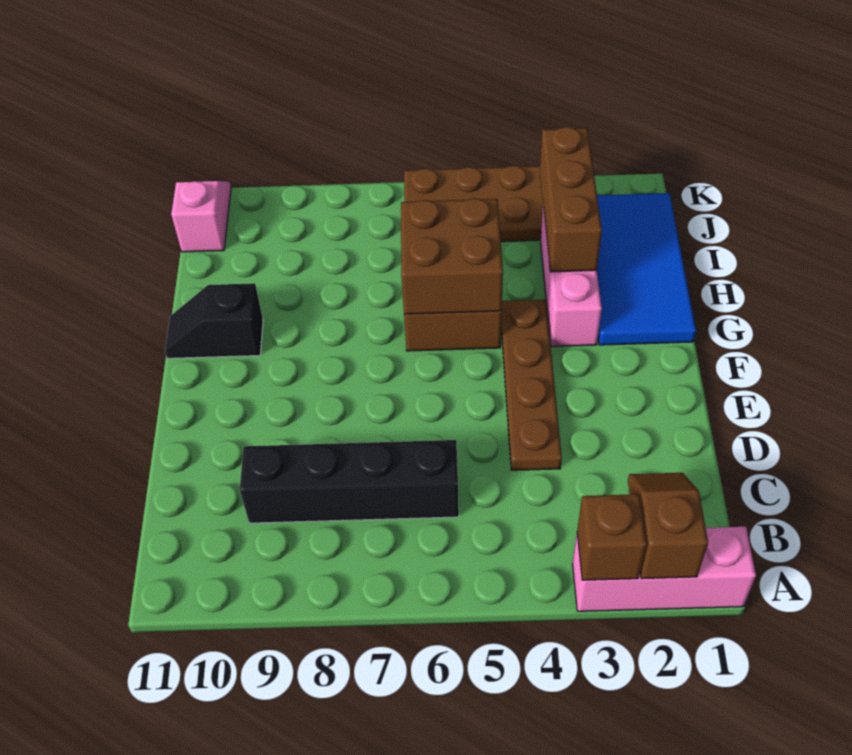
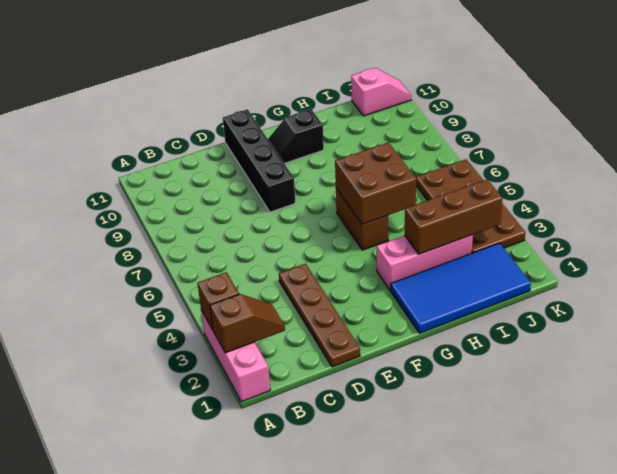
black 1x4 brick [240,440,459,523] -> black 1x4 brick moved to [223,109,295,212]
brown 1x4 plate [501,299,562,470] -> brown 1x4 plate turned to [279,264,360,367]
black 1x2 slope [165,283,263,358] -> black 1x2 slope turned to [268,109,324,163]

